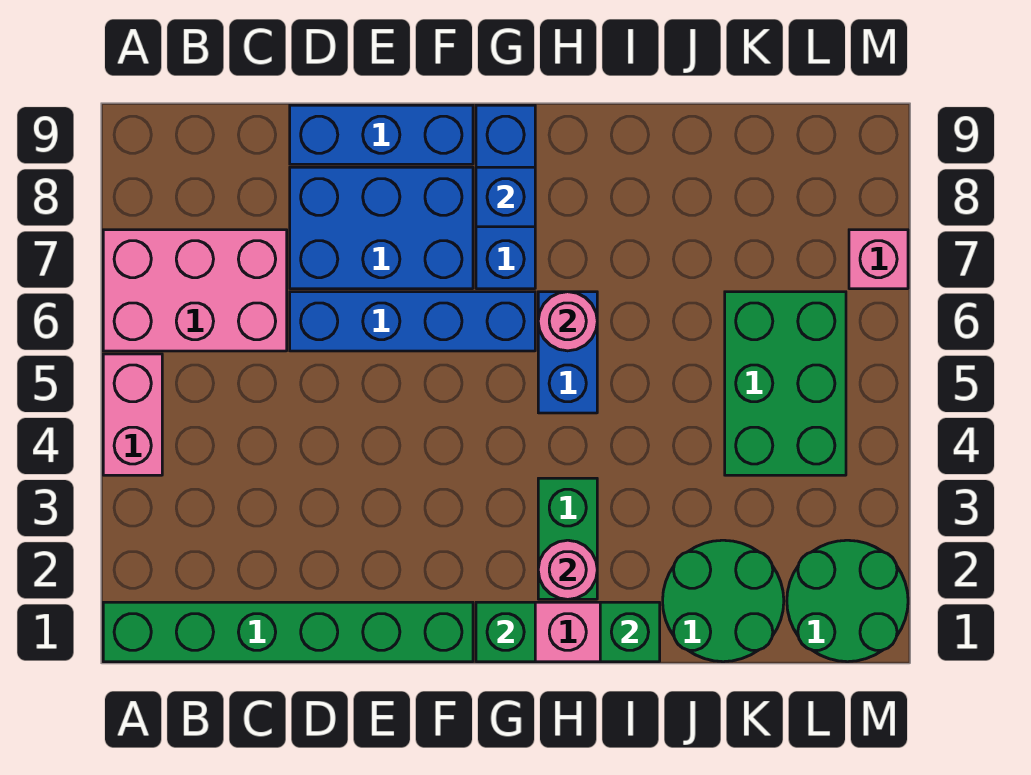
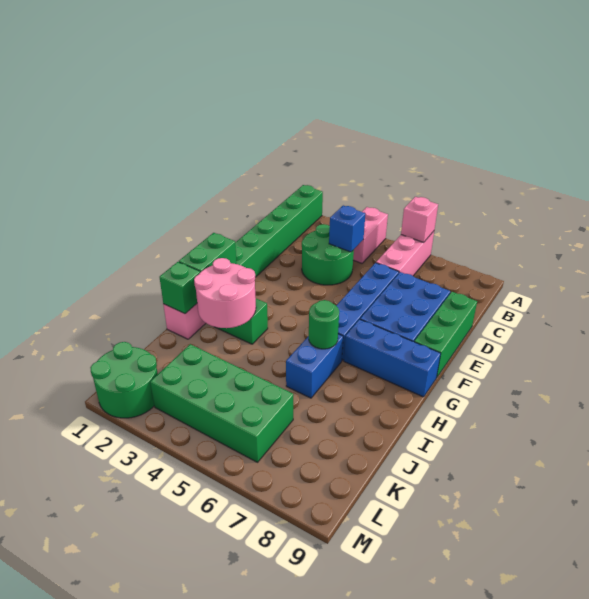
pink 1x2 brick [103,354,162,475] -> pink 1x2 brick turned to [353,207,388,263]
pink 2x3 brick [103,230,287,351] -> pink 1x3 brick [376,231,434,276]
blue 1x3 brick [290,105,473,164] -> green 1x3 brick [414,292,477,378]
green 1x1 brick [476,602,535,662] -> green 1x2 brick [179,233,237,272]
blue 1x1 brick [476,167,535,227] -> blue 1x1 brick moved to [329,205,365,252]
pink 1x1 round brick [538,540,597,599] -> pink 2x2 round brick [194,258,256,328]
blue 1x2 brick [538,292,597,413] -> blue 1x2 brick turned to [286,334,343,398]
pink 1x1 round brick [538,292,597,351] -> green 1x1 round brick [309,300,339,349]
green 2x2 round brick [663,540,784,662] -> green 2x2 round brick moved to [302,224,354,285]
green 2x3 brick [725,292,846,475] -> green 2x4 brick [150,344,293,462]
pink 1x1 brick [849,230,908,289] -> pink 1x1 brick moved to [401,197,438,242]

